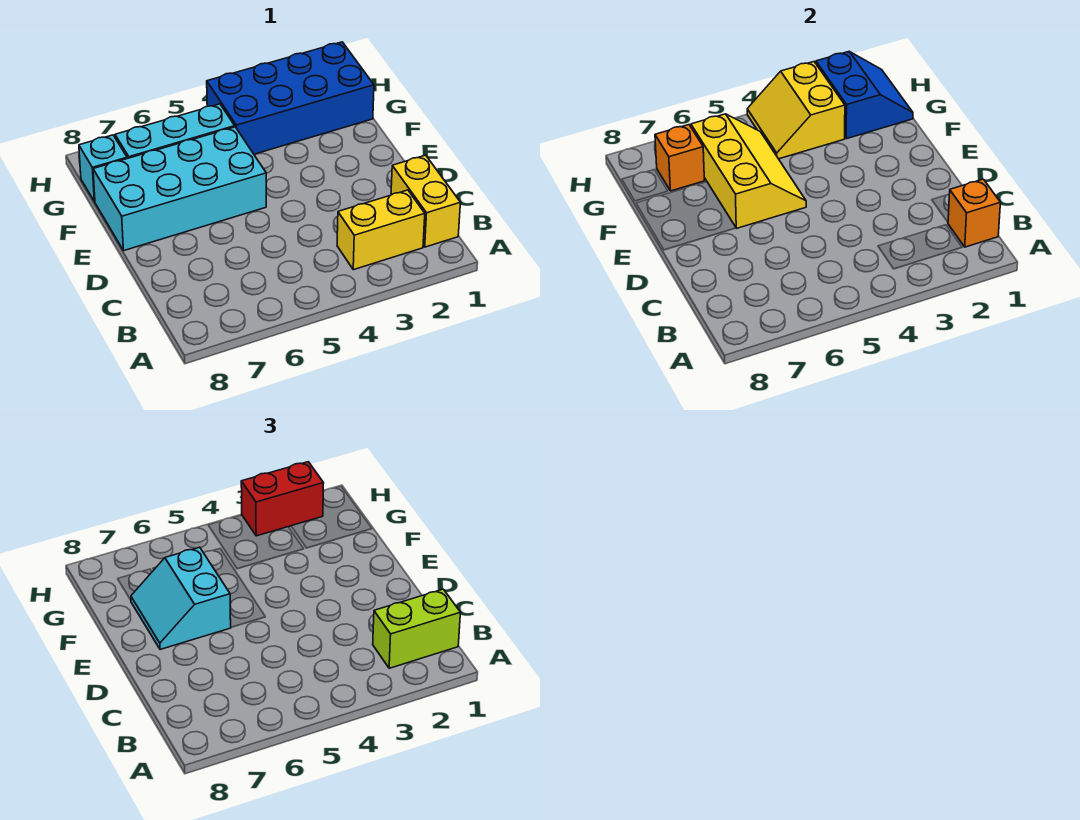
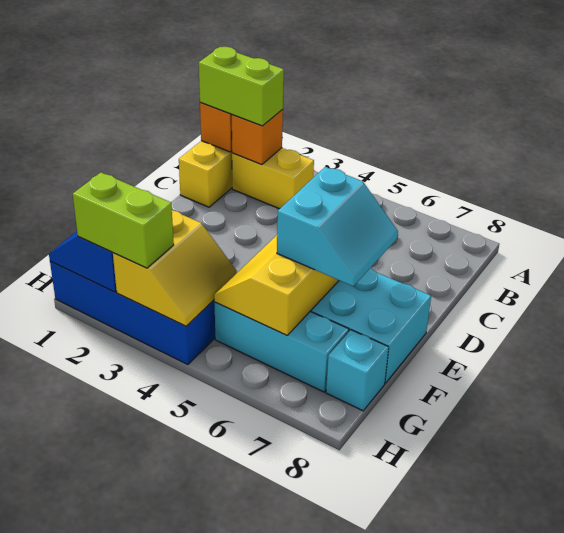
orange 1x1 brick [655,125,704,191] -> orange 1x1 brick moved to [232,109,283,164]
red 1x2 brick [241,462,324,536] -> lime 1x2 brick [73,173,174,268]

